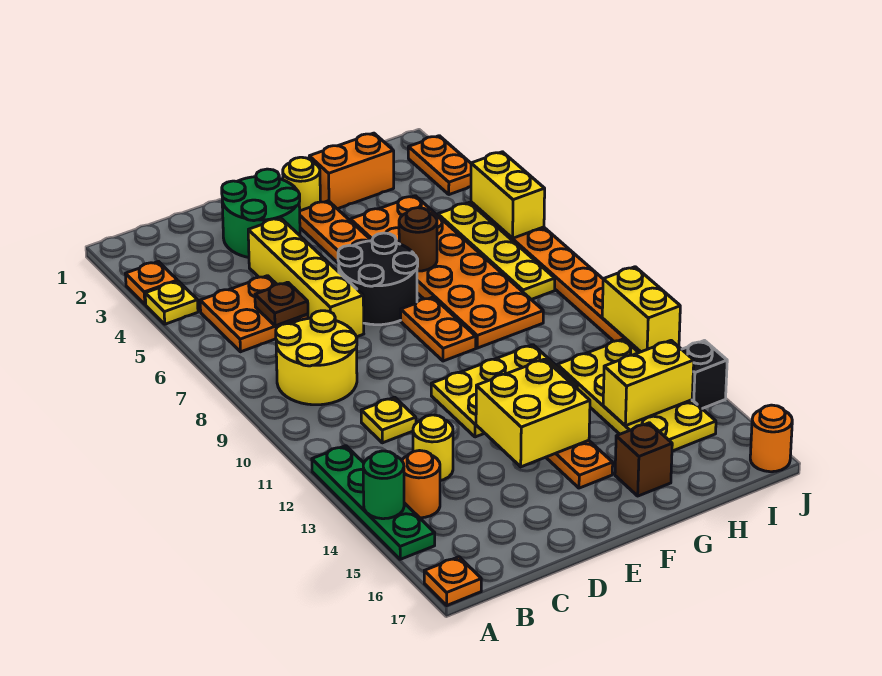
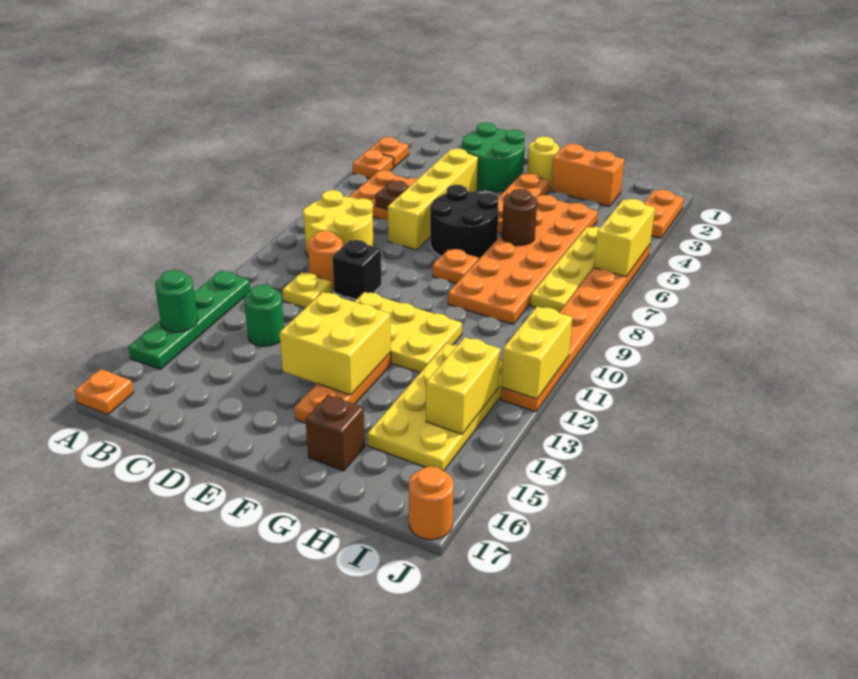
yellow 1x1 plate [145,281,198,324] -> orange 1x1 plate [353,150,394,178]
orange 1x1 round brick [402,451,440,518] -> orange 1x1 round brick moved to [308,231,343,288]
yellow 1x1 round brick [413,415,453,481] -> green 1x1 round brick [244,285,284,346]
orange 1x2 plate [401,297,476,361] -> orange 1x1 plate [433,249,478,284]
yellow 1x2 brick [603,341,694,426] -> yellow 1x2 brick turned to [426,337,501,434]
black 1x1 brick [682,341,727,409] -> black 1x1 brick moved to [332,240,382,300]

